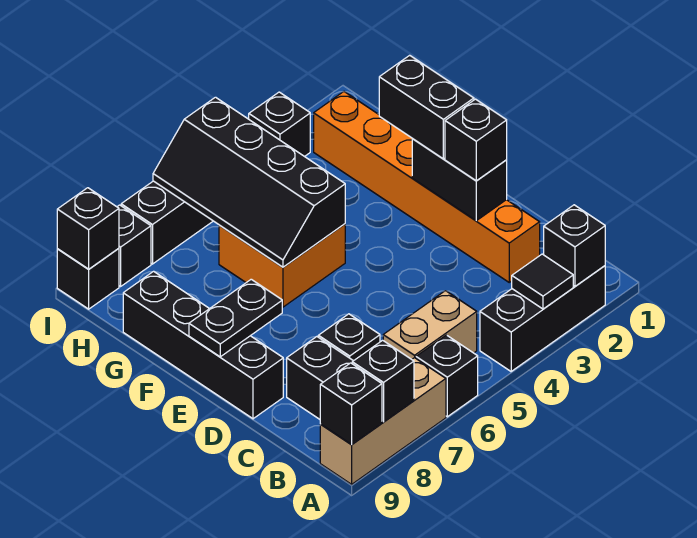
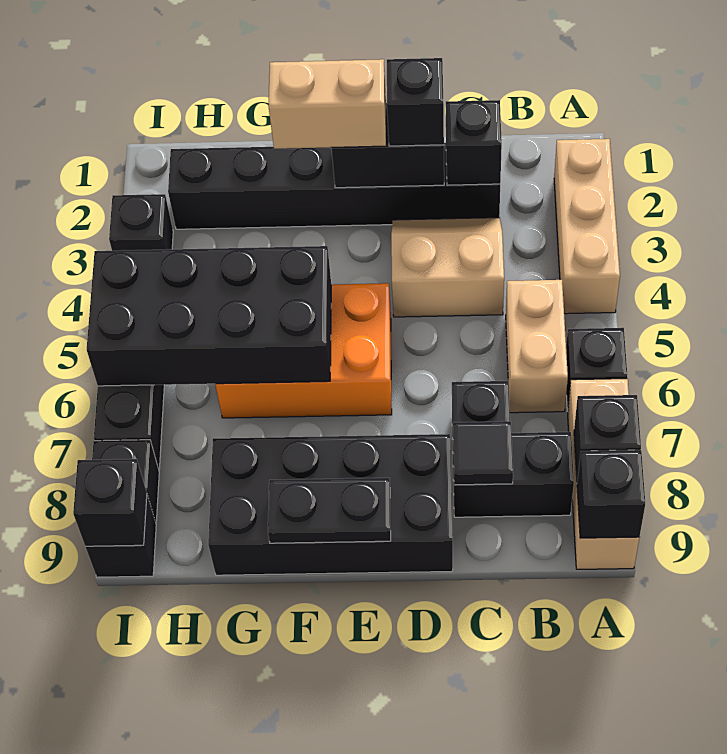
black 1x3 brick [480,266,605,371] -> tan 1x3 brick [554,139,620,314]
black 1x1 brick [544,205,605,286] -> black 1x1 brick moved to [446,100,502,185]
black 1x1 tile [512,254,573,309] -> black 1x1 tile moved to [453,421,513,485]
orange 1x6 brick [314,92,540,282] -> black 1x6 brick [168,143,500,229]
none -> tan 2x2 slope [391,218,504,317]
black 1x4 brick [123,271,283,419] -> black 2x4 brick [208,434,453,575]
black 1x2 brick [379,55,474,159] -> tan 1x2 brick [269,59,386,149]
black 1x2 plate [189,279,282,357] -> black 1x2 plate turned to [268,478,391,543]
orange 2x2 brick [219,224,345,307] -> orange 2x3 brick [215,283,392,418]
black 2x4 slope [153,97,345,267] -> black 2x4 brick [87,246,331,386]

